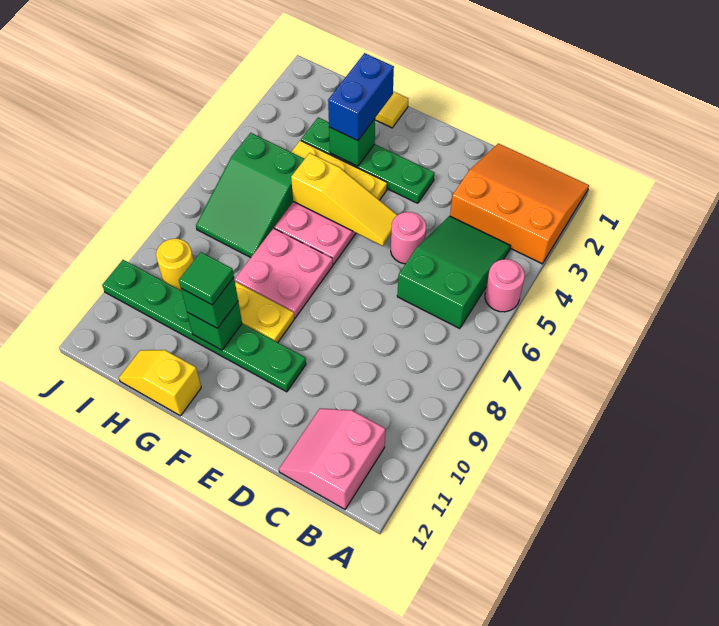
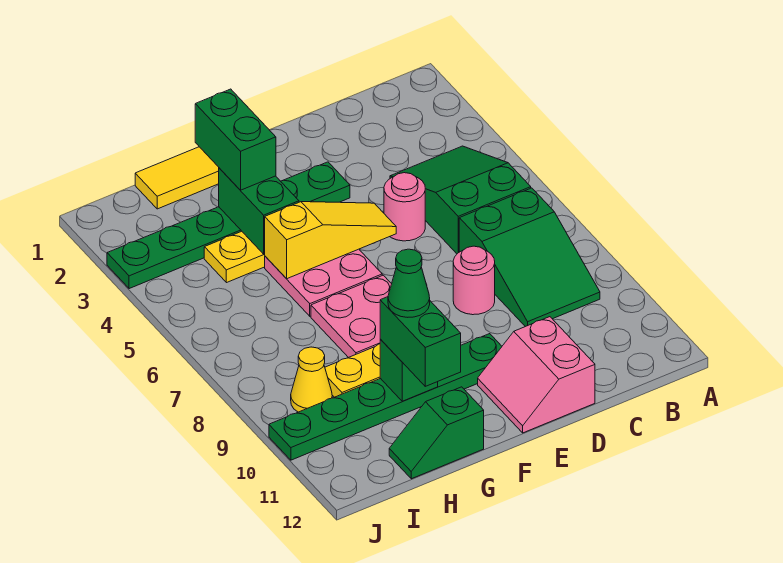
orange 3x3 slope [450,144,589,264] -> none
pink 1x1 round brick [485,259,525,312] -> pink 1x1 round brick moved to [453,246,495,315]
pink 2x2 slope [279,408,385,509] -> pink 2x2 slope moved to [478,317,595,433]
green 1x4 plate [301,117,434,203] -> green 1x6 plate [107,162,350,289]
blue 1x2 brick [328,53,394,141] -> green 1x2 brick [195,89,276,190]
green 1x1 brick [329,119,375,166] -> green 1x2 brick [219,168,299,254]
green 1x1 brick [181,277,238,328] -> green 1x2 brick [380,297,461,386]
green 1x1 tile [179,252,234,305] -> green 1x1 cone [388,249,430,317]
yellow 1x2 slope [119,350,201,416] -> green 1x2 slope [389,387,484,479]
green 2x3 slope [196,133,304,258] -> green 2x3 slope moved to [459,188,600,327]
yellow 1x1 round brick [156,239,194,290] -> yellow 1x1 cone [291,347,332,412]

